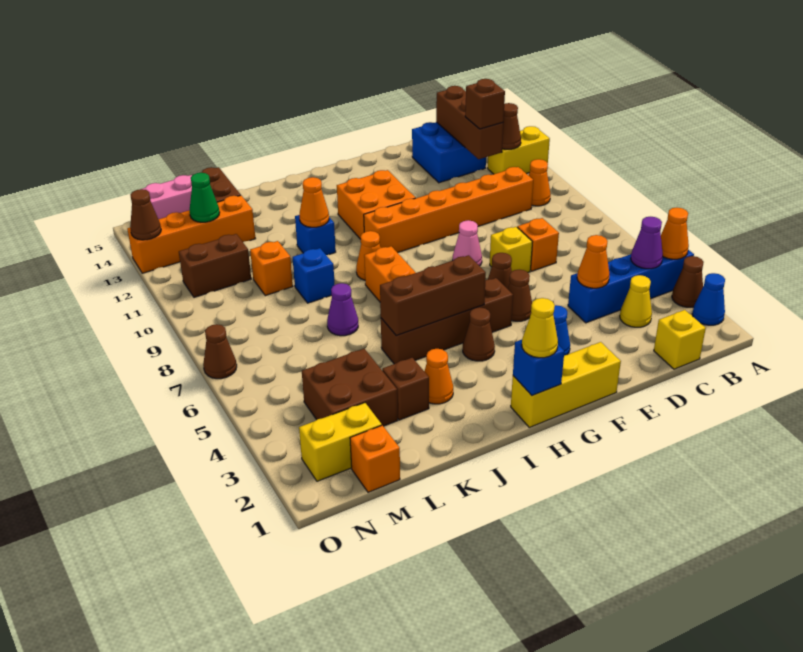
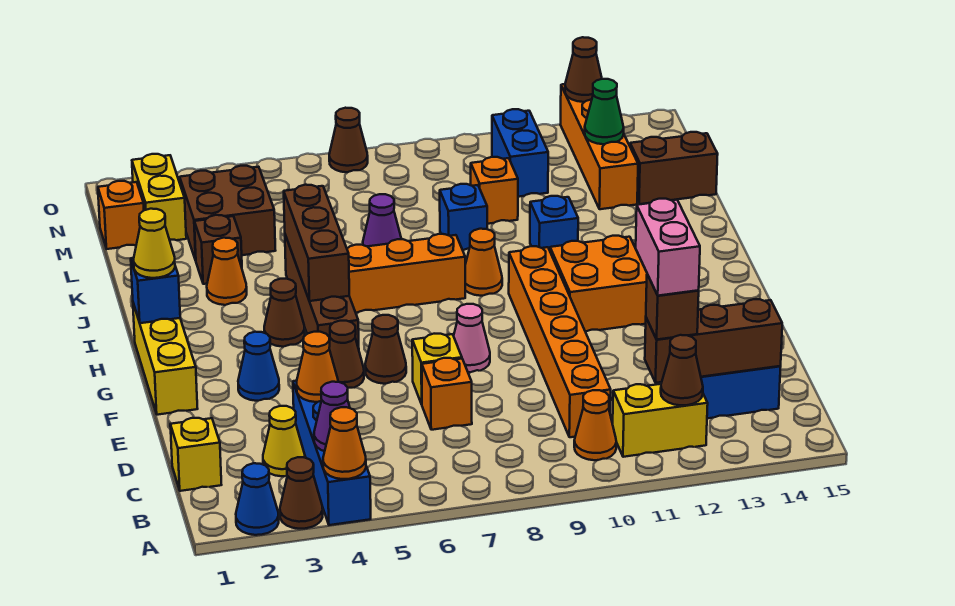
yellow 1x2 brick [488,126,550,174] -> yellow 1x2 brick turned to [613,384,708,457]
orange 1x1 cone [299,177,329,227] -> none
brown 1x2 brick [179,234,251,297] -> blue 1x2 brick [492,109,548,197]
pink 1x2 brick [143,175,192,219] -> pink 1x2 brick moved to [636,199,700,296]

